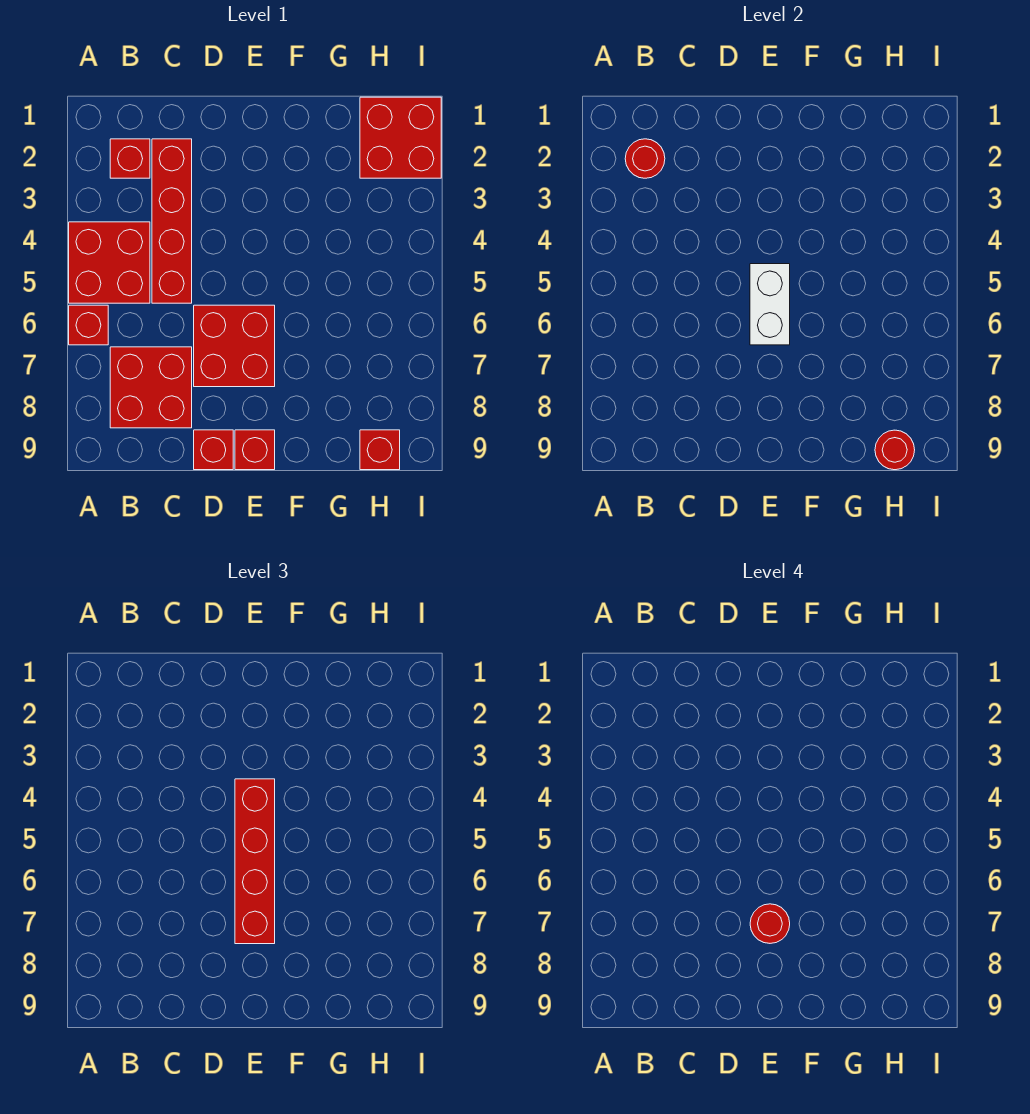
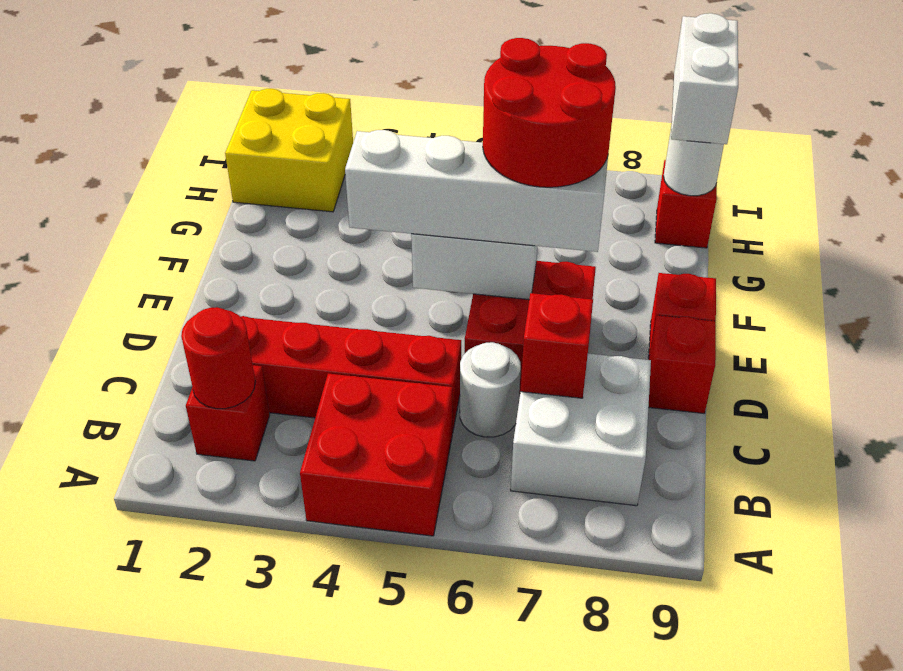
red 1x1 brick [69,305,108,345] -> red 1x1 brick moved to [521,293,593,398]
red 2x2 brick [110,347,192,428] -> white 2x2 brick [511,354,651,506]
none -> white 1x1 round brick [460,342,521,437]
red 1x4 brick [235,779,275,944] -> white 1x4 brick [345,130,608,252]
red 1x1 round brick [750,904,790,943] -> red 2x2 round brick [483,38,616,187]
red 2x2 brick [360,97,441,178] -> yellow 2x2 brick [225,89,353,212]
red 1x1 round brick [875,430,915,470] -> white 1x1 round brick [664,125,724,196]
none -> white 1x2 brick [671,13,738,144]

